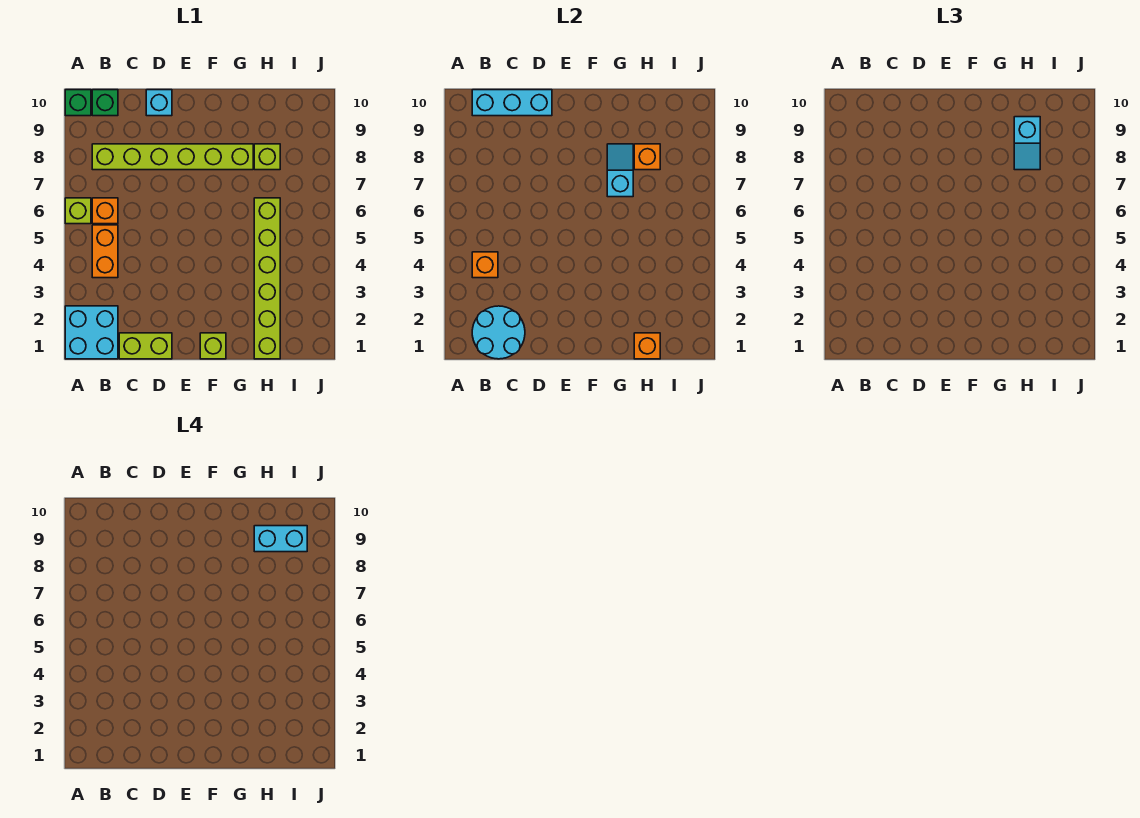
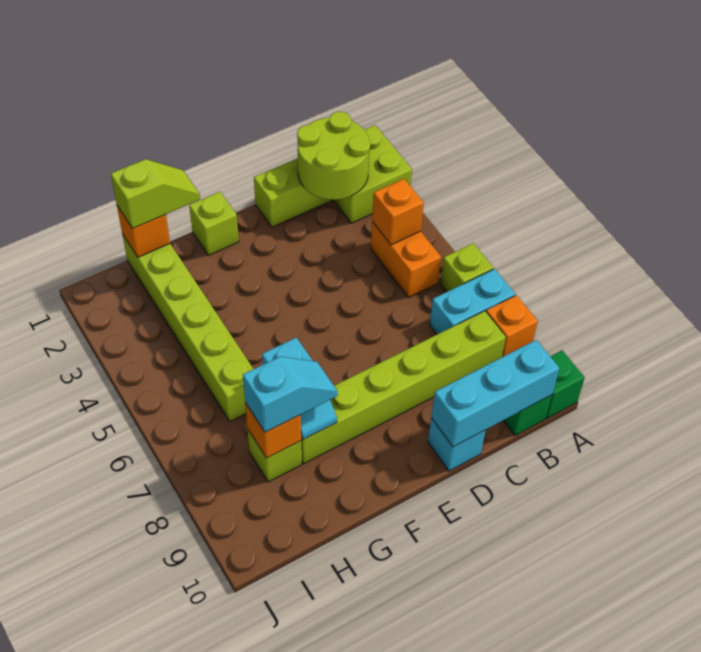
cyan 2x2 brick [65,306,118,359] -> lime 2x2 brick [333,125,412,223]
cyan 2x2 round brick [472,306,525,359] -> lime 2x2 round brick [297,112,370,200]
orange 1x1 brick [92,198,118,224] -> orange 1x1 brick moved to [486,295,538,357]
none -> lime 1x2 slope [111,159,200,229]
cyan 1x2 slope [1014,117,1040,170] -> cyan 1x2 slope turned to [243,356,338,432]
cyan 1x2 brick [254,526,307,552] -> cyan 1x2 brick moved to [430,269,515,334]

